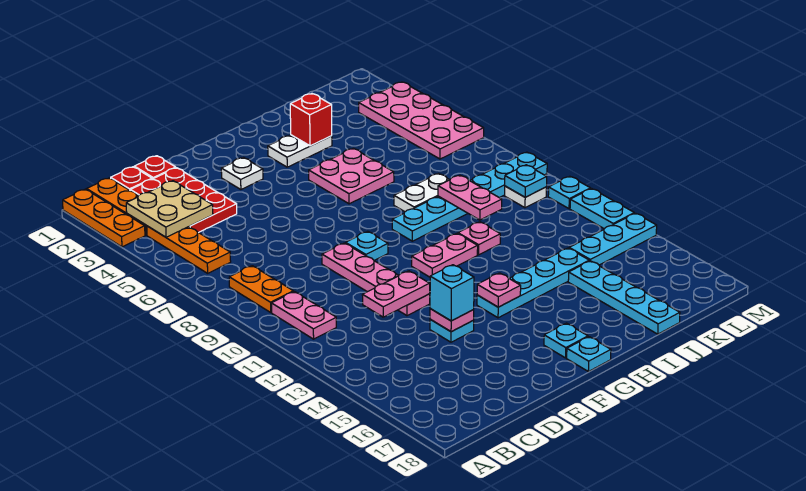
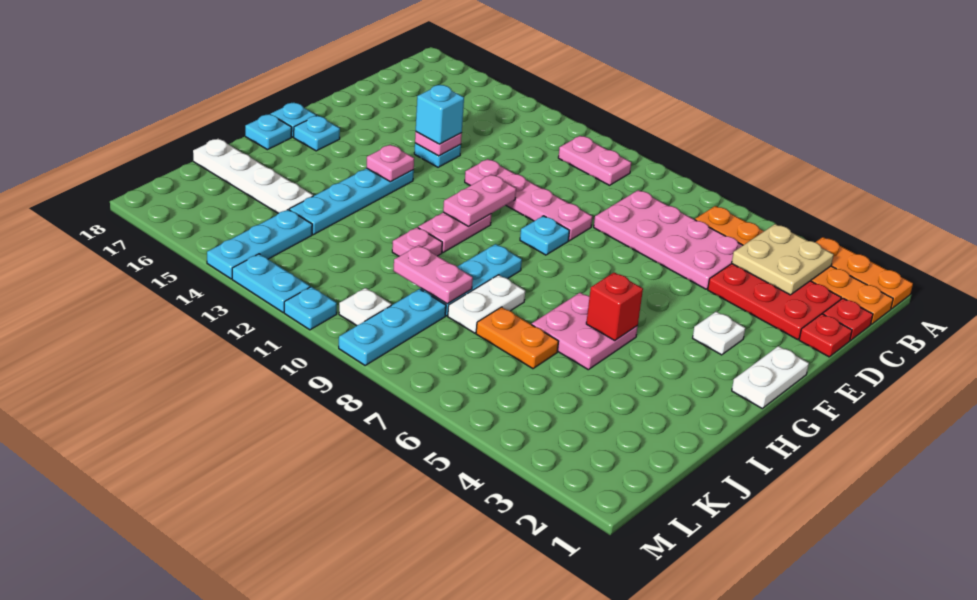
orange 1x2 plate [229,266,293,312] -> orange 1x2 plate moved to [476,307,559,369]
pink 1x2 plate [362,271,430,317] -> pink 1x2 plate moved to [443,175,516,226]
white 1x2 plate [268,135,332,167] -> white 1x2 plate moved to [732,346,809,408]
red 1x1 brick [290,94,332,146] -> red 1x1 brick moved to [586,272,643,341]
cyan 1x4 plate [568,261,680,334] -> white 1x4 plate [193,139,313,213]
pink 2x4 plate [359,82,484,159] -> pink 2x4 plate moved to [594,190,743,289]
cyan 1x1 plate [505,165,547,197] -> cyan 1x1 plate moved to [245,114,292,150]

